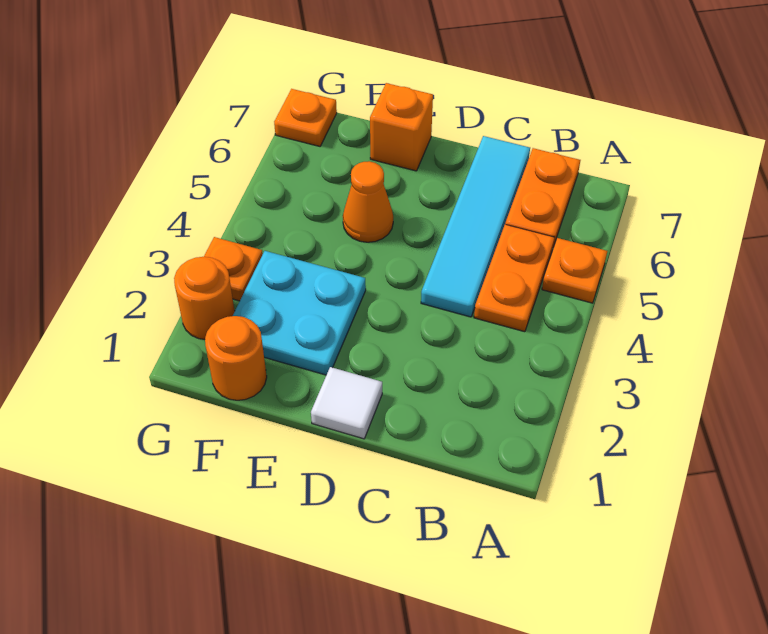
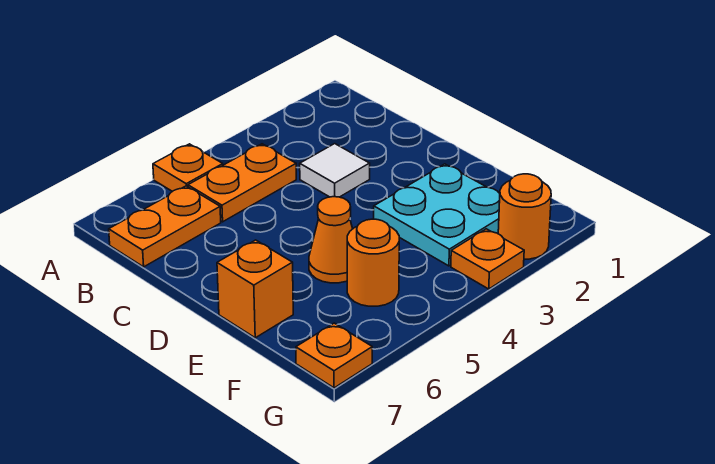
cyan 1x4 tile [421,136,530,317] -> none
white 1x1 tile [311,367,382,439] -> white 1x1 tile moved to [300,144,370,197]
orange 1x1 round brick [205,316,267,400] -> orange 1x1 round brick moved to [347,219,399,306]

